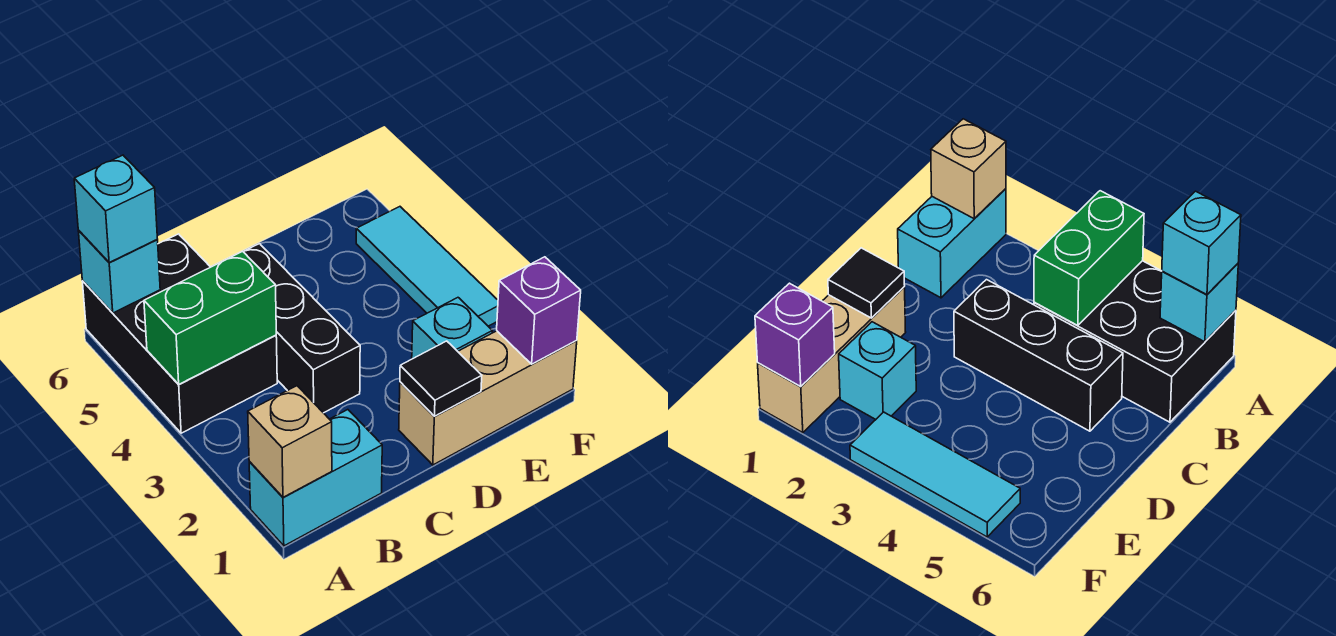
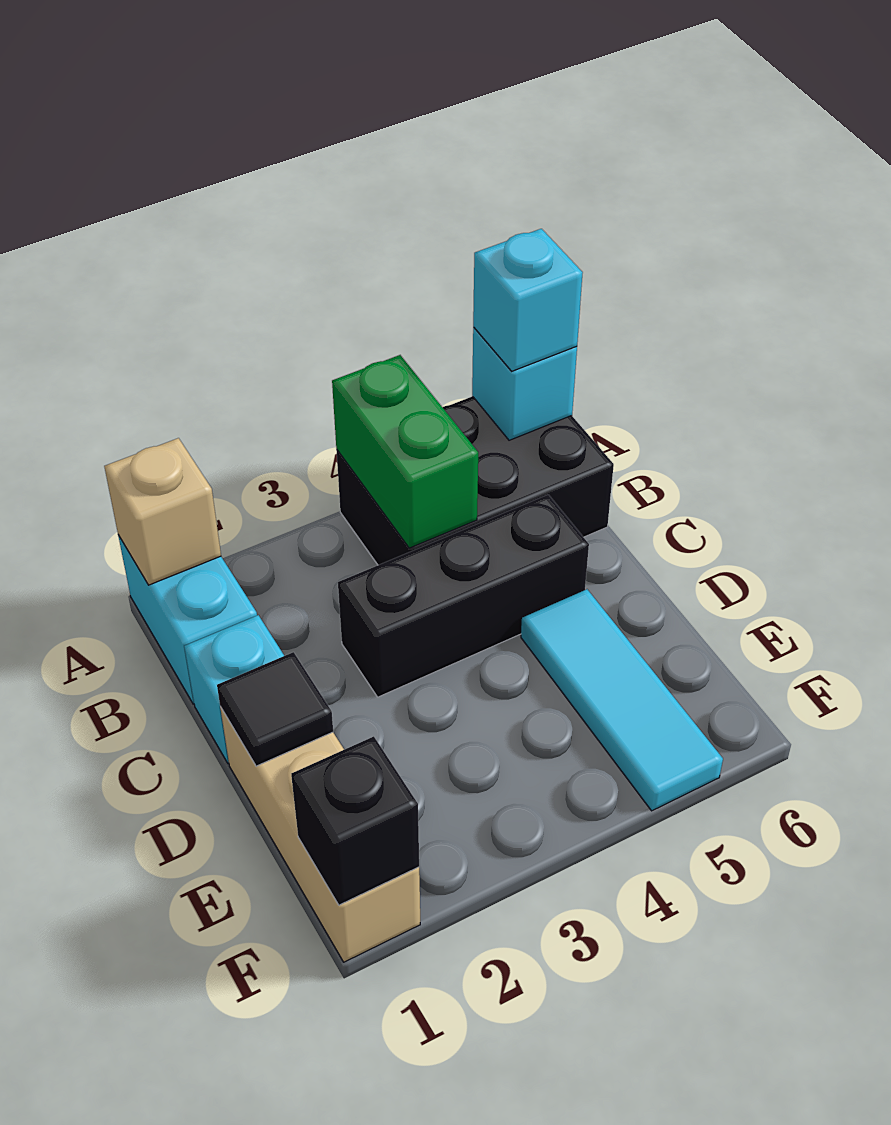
cyan 1x1 brick [412,298,492,359] -> cyan 1x1 brick moved to [184,615,284,763]
purple 1x1 brick [497,257,581,364] -> black 1x1 brick [291,736,419,905]
cyan 1x3 tile [356,207,498,326] -> cyan 1x3 tile turned to [521,589,723,811]

